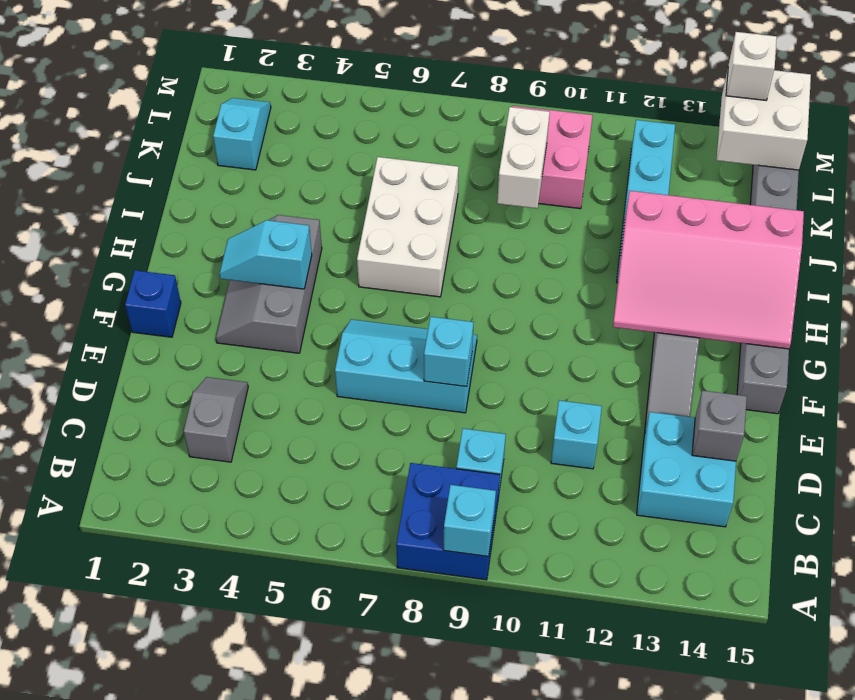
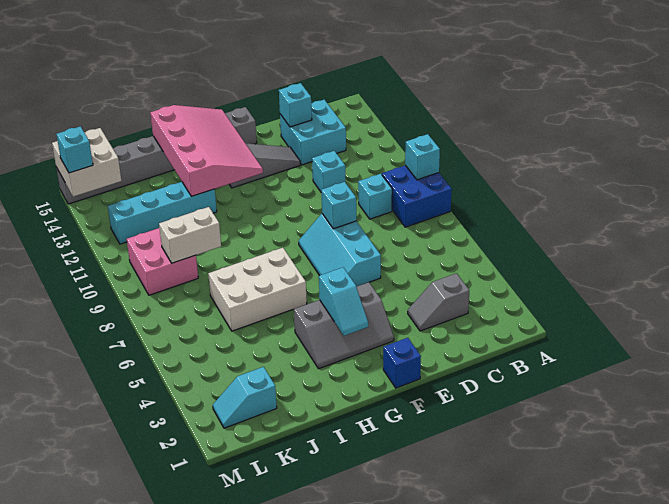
grey 1x1 brick [692,390,747,461] -> cyan 1x1 brick [279,83,312,127]
white 1x1 brick [726,32,777,100] -> cyan 1x1 brick [57,126,93,173]

